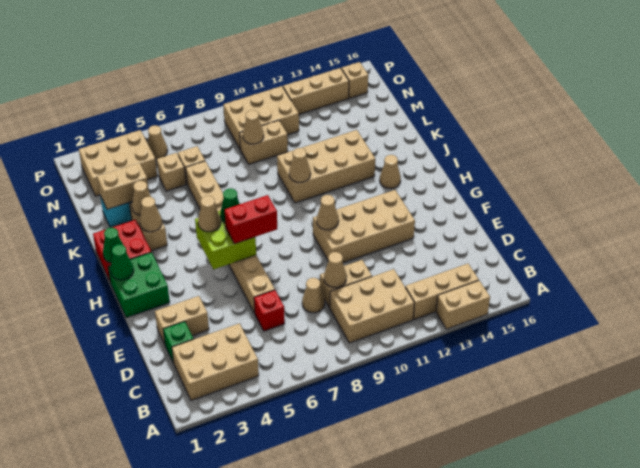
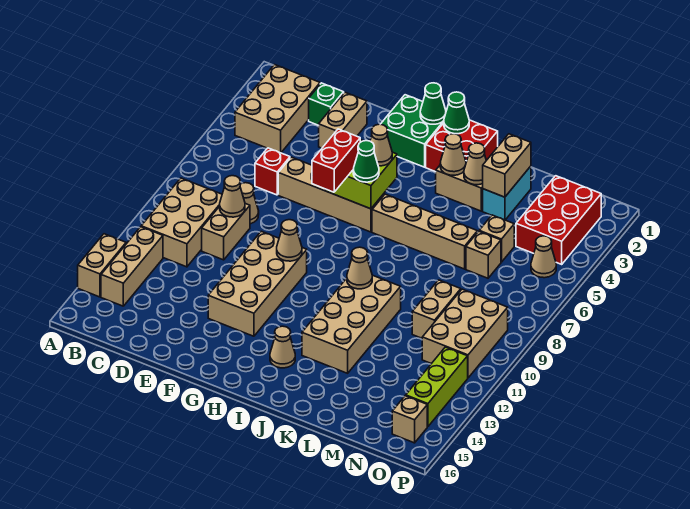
tan 1x1 cone [243,110,264,144] -> none
tan 2x3 brick [79,130,157,196] -> red 2x3 brick [516,176,601,264]
tan 1x3 brick [283,68,349,114] -> lime 1x3 brick [406,347,468,427]

